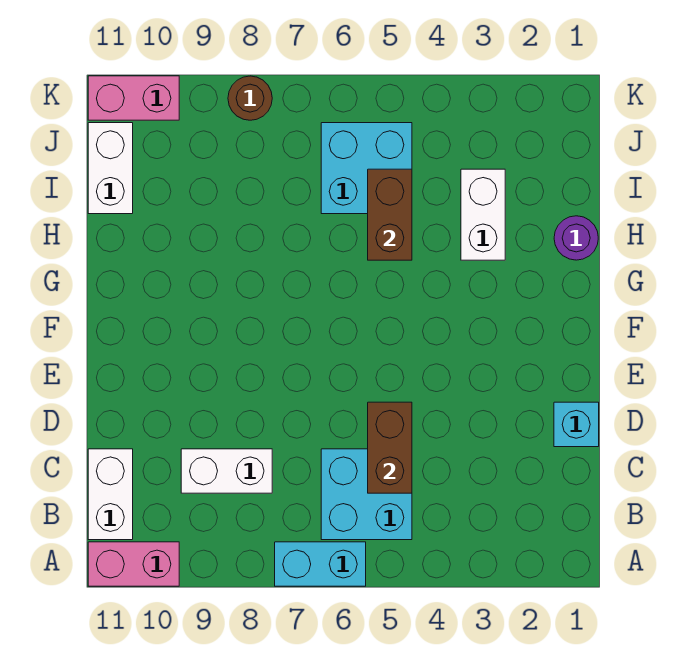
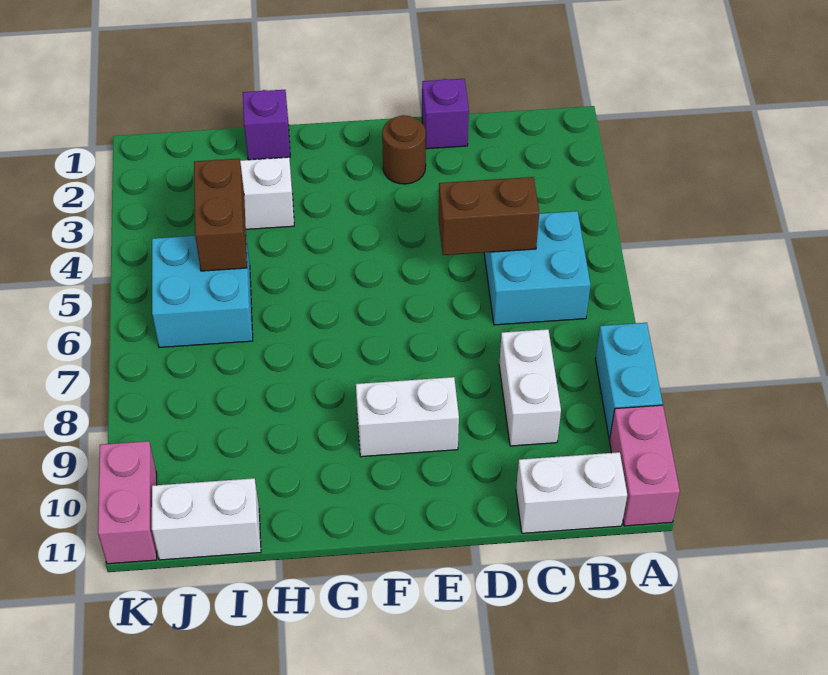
cyan 1x2 brick [275,542,366,586] -> cyan 1x2 brick moved to [595,323,663,439]
cyan 1x1 brick [554,402,599,447] -> purple 1x1 brick [422,79,469,149]
none -> white 1x2 brick [356,377,459,457]
purple 1x1 round brick [554,216,598,260] -> purple 1x1 brick [243,90,290,160]
brown 1x2 brick [368,169,412,260] -> brown 1x2 brick turned to [194,159,247,271]
brown 1x1 round brick [228,76,272,120] -> brown 1x1 round brick moved to [382,115,426,184]

